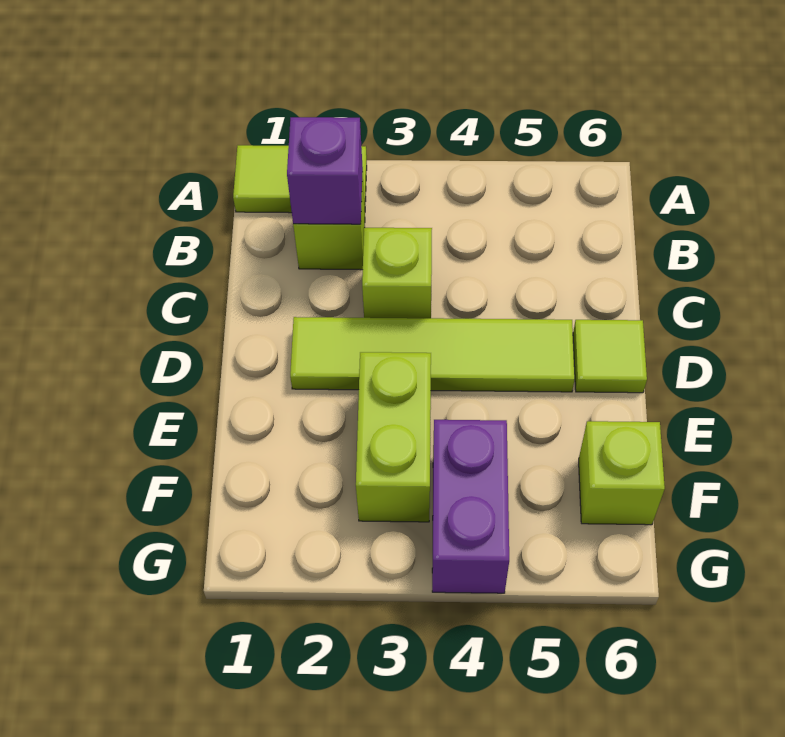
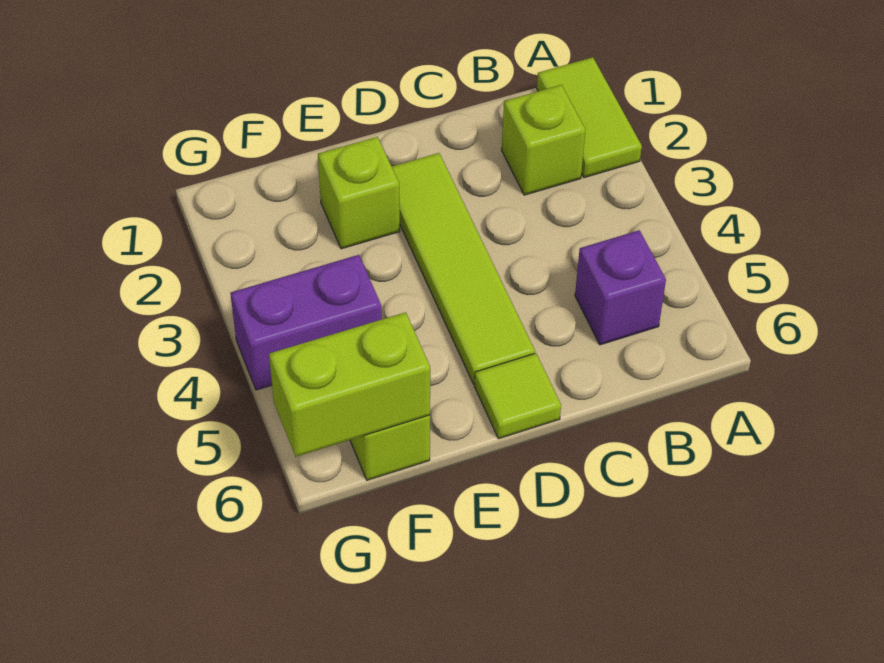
purple 1x1 brick [287,117,363,224] -> purple 1x1 brick moved to [575,230,666,345]
lime 1x1 brick [362,228,432,318] -> lime 1x1 brick moved to [318,137,400,249]
lime 1x2 brick [356,352,431,522] -> lime 1x2 brick moved to [269,312,430,457]

